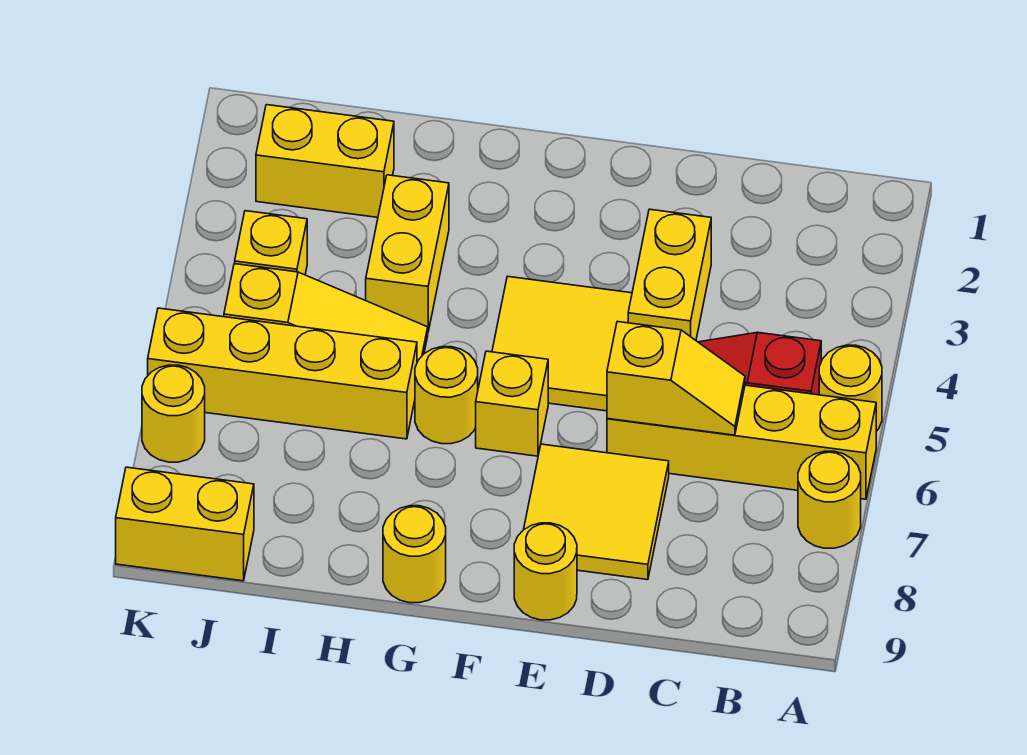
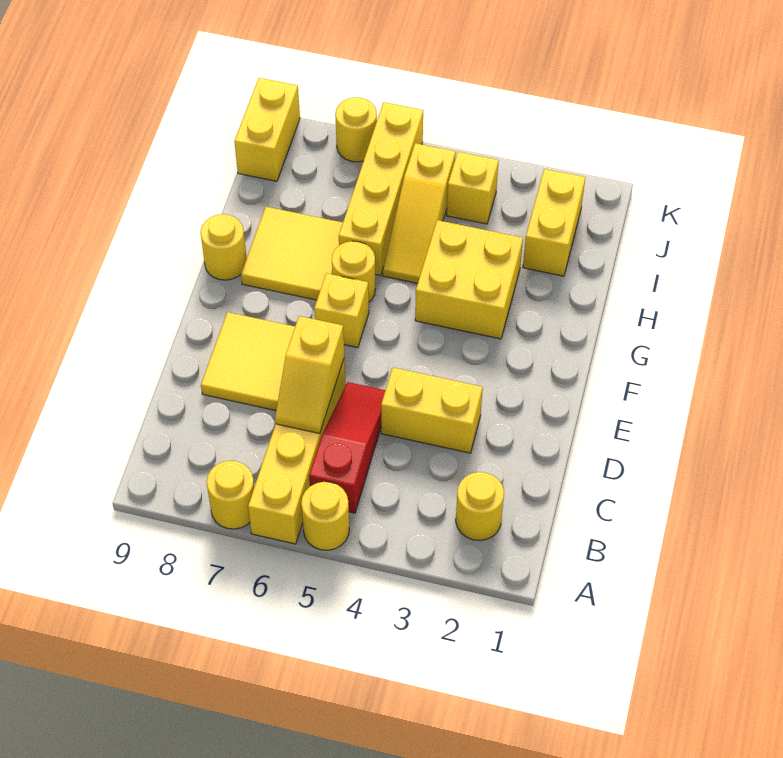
yellow 2x2 tile [492,276,632,411] -> yellow 2x2 tile moved to [241,207,343,300]
yellow 1x1 round brick [514,523,577,620] -> yellow 1x1 round brick moved to [456,472,504,540]
yellow 1x2 brick [366,175,449,331] -> yellow 2x2 brick [415,220,523,339]

